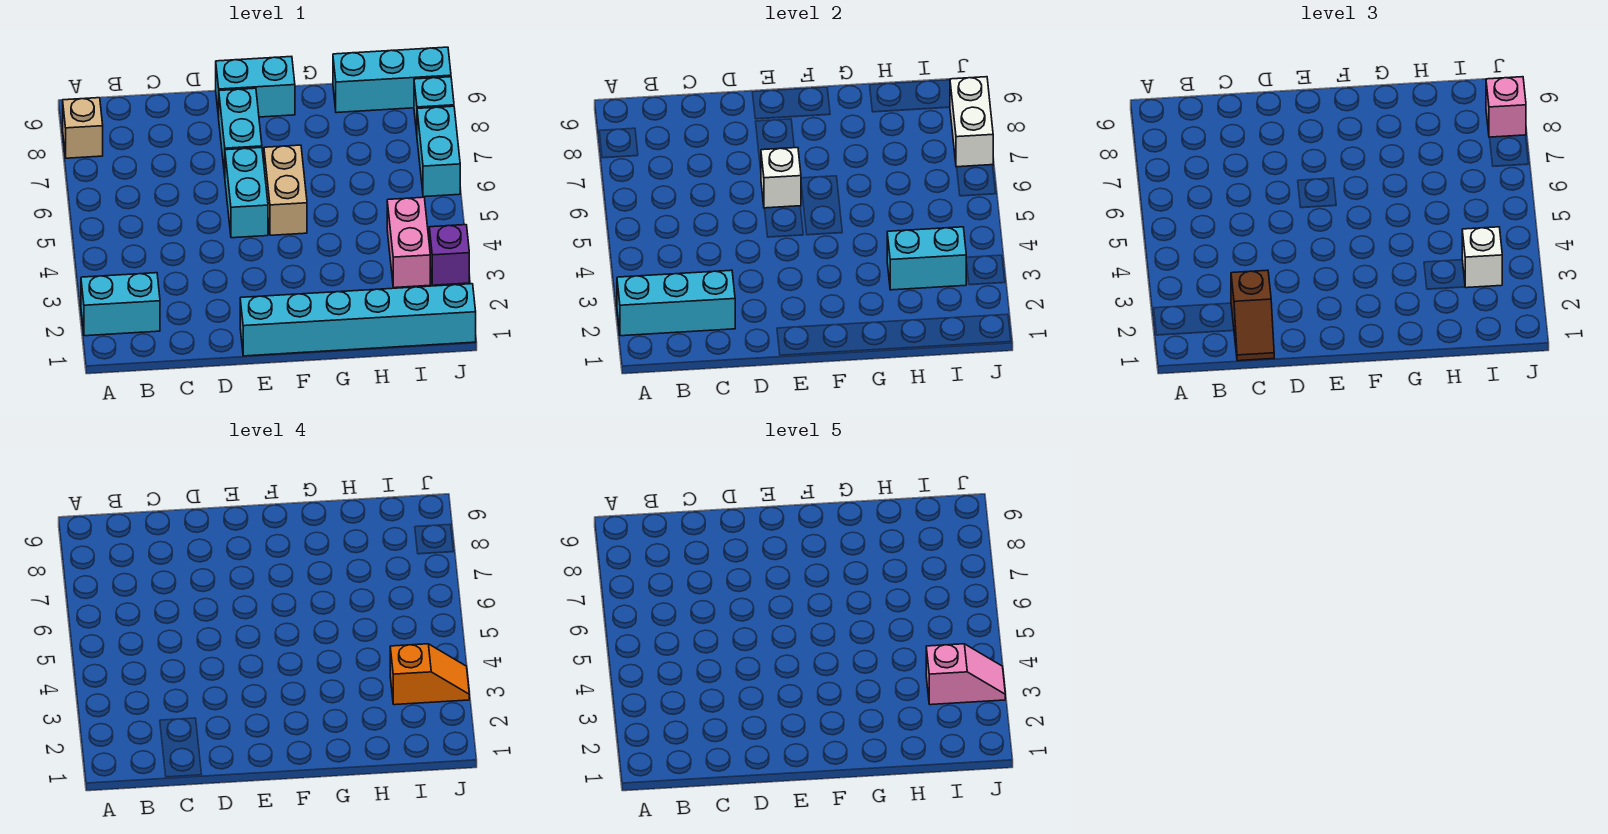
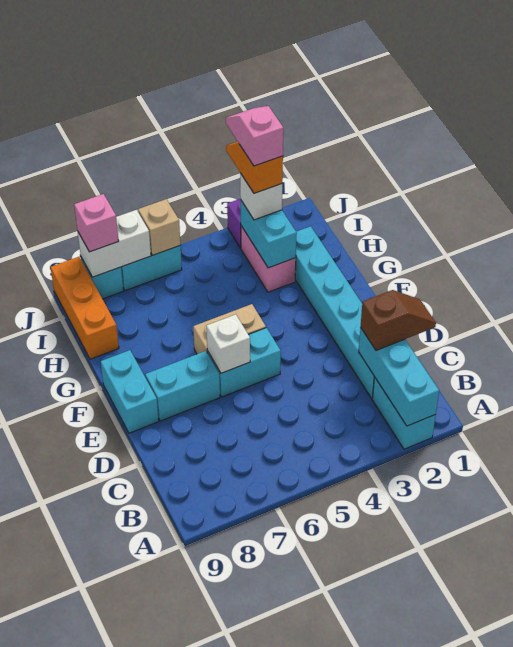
tan 1x1 brick [63,98,103,158] -> tan 1x1 brick moved to [138,199,180,255]
cyan 1x6 brick [240,284,476,356] -> cyan 1x6 brick moved to [295,226,375,398]
cyan 1x3 brick [333,47,451,113] -> orange 1x3 brick [51,257,119,359]
pink 1x2 brick [387,197,430,288] -> pink 1x2 brick turned to [241,226,296,292]

